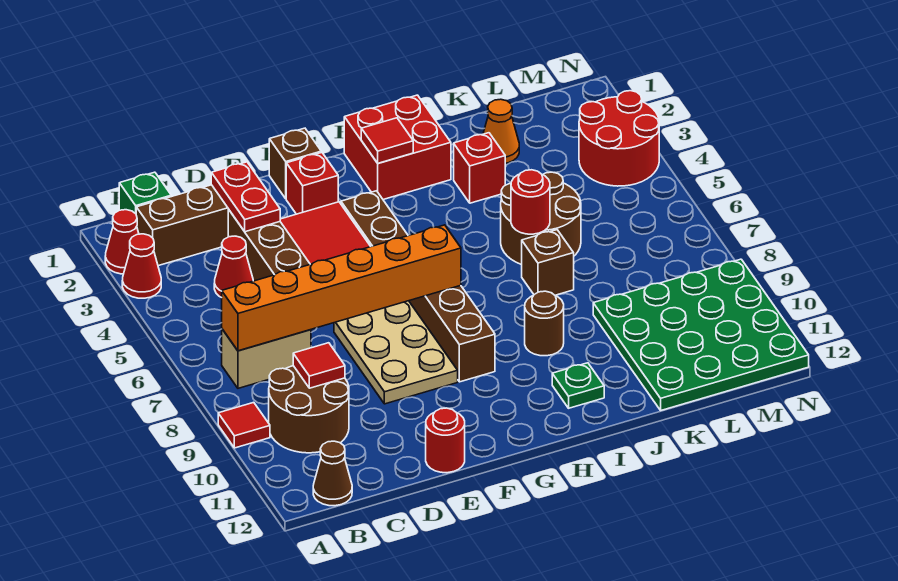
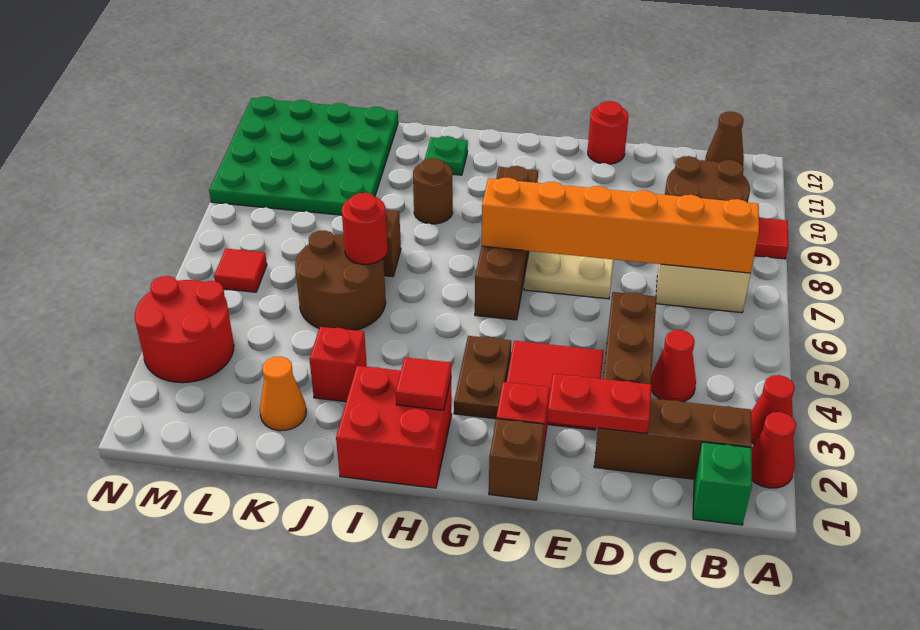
red 1x1 tile [293,343,345,388] -> red 1x1 tile moved to [214,249,267,292]
red 1x2 plate [211,162,280,232] -> red 1x2 plate turned to [547,374,652,433]

